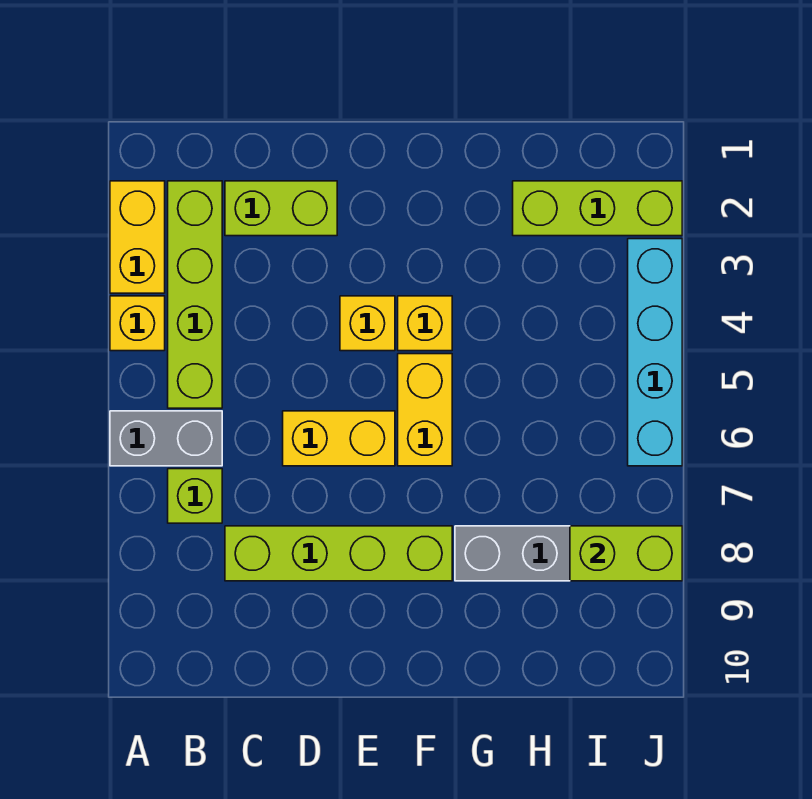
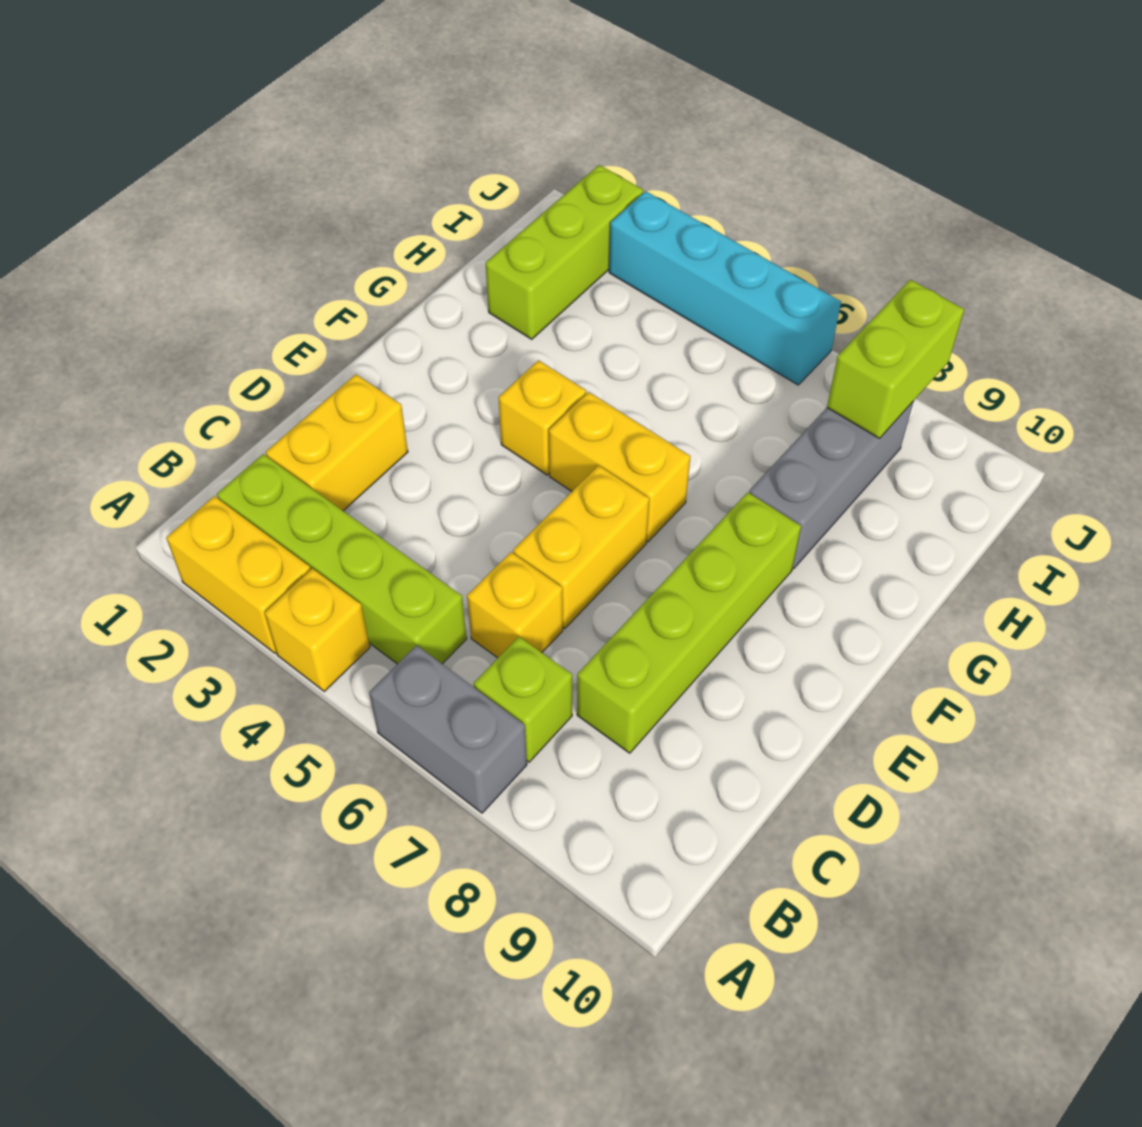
grey 1x2 brick [110,411,222,466] -> grey 1x2 brick turned to [369,645,527,813]
lime 1x2 brick [225,181,337,236] -> yellow 1x2 brick [266,374,408,511]
yellow 1x1 brick [340,296,395,351] -> yellow 1x1 brick moved to [467,552,563,658]

